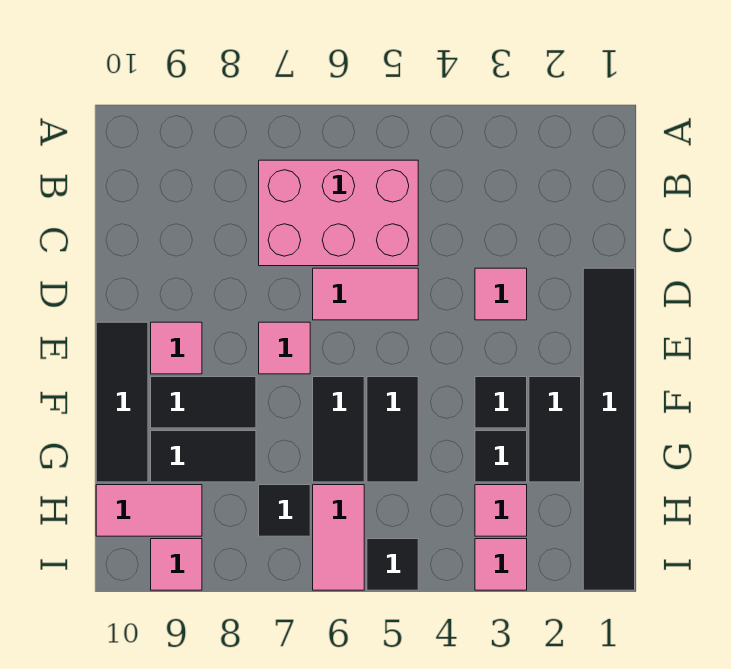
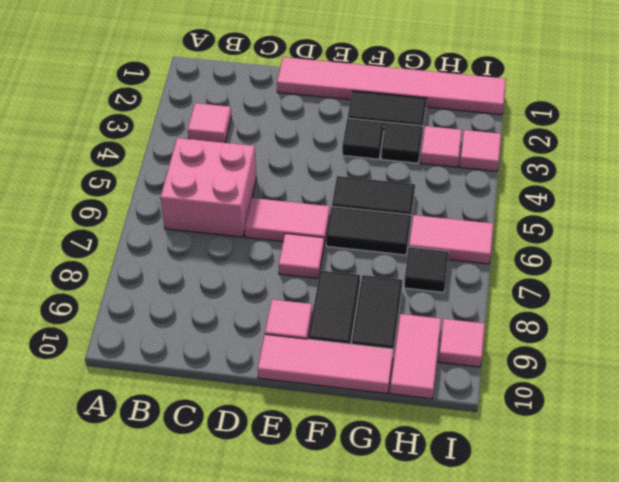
pink 2x3 brick [259,160,418,266] -> pink 2x2 brick [161,138,256,237]
black 1x6 tile [583,268,635,590] -> pink 1x6 tile [277,57,506,115]
pink 1x1 tile [475,268,527,320] -> pink 1x1 tile moved to [188,103,231,143]
pink 1x2 tile [313,268,418,320] -> pink 1x2 tile turned to [244,198,330,245]
black 1x3 tile [96,322,148,482] -> pink 1x3 tile [258,334,393,394]
black 1x1 tile [367,539,418,590] -> none

